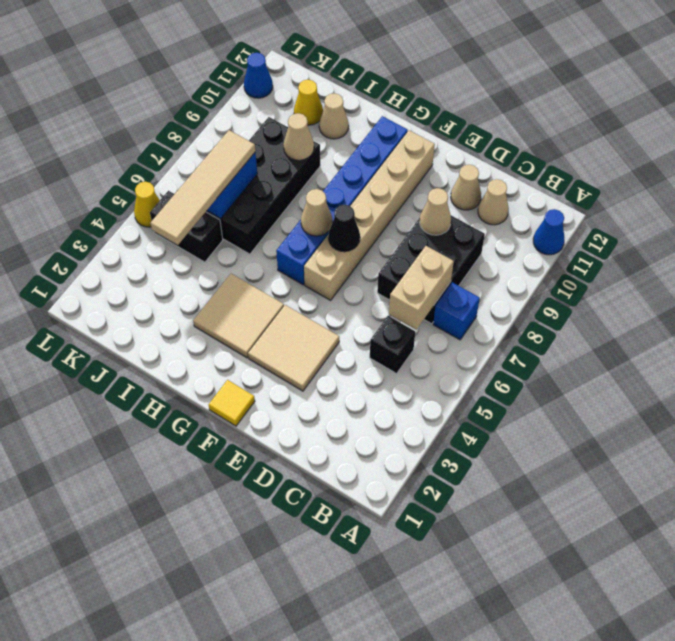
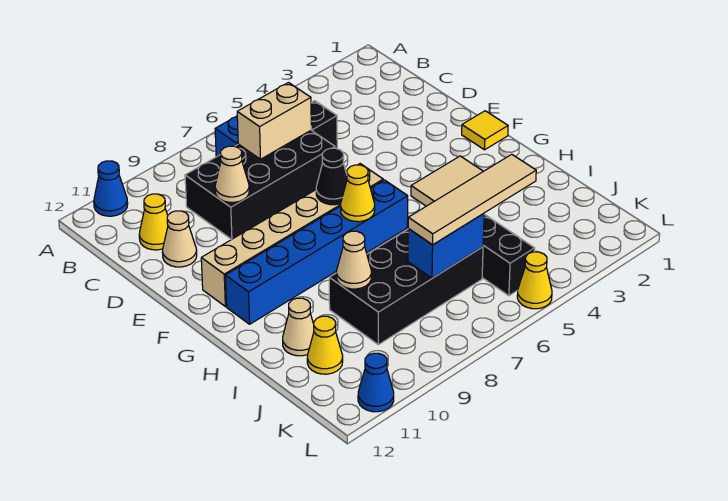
black 2x3 brick [377,216,485,324] -> black 2x4 brick [185,130,335,239]
tan 1x1 cone [478,179,509,225] -> yellow 1x1 cone [139,194,168,250]
tan 2x2 tile [248,305,339,391] -> none
tan 1x1 cone [301,189,332,236] -> yellow 1x1 cone [341,165,375,222]

